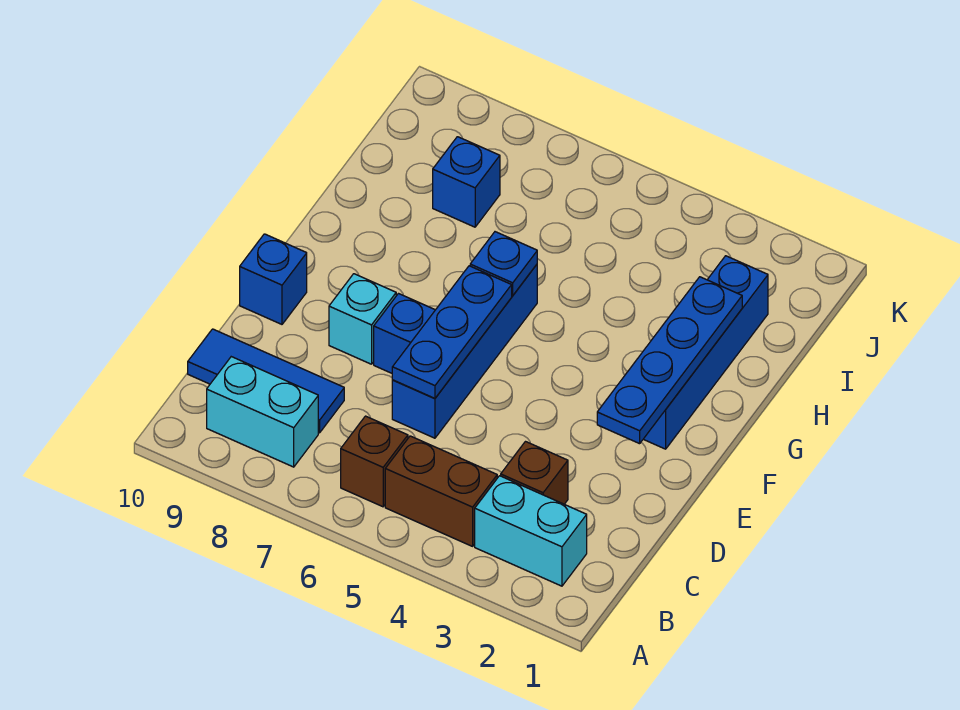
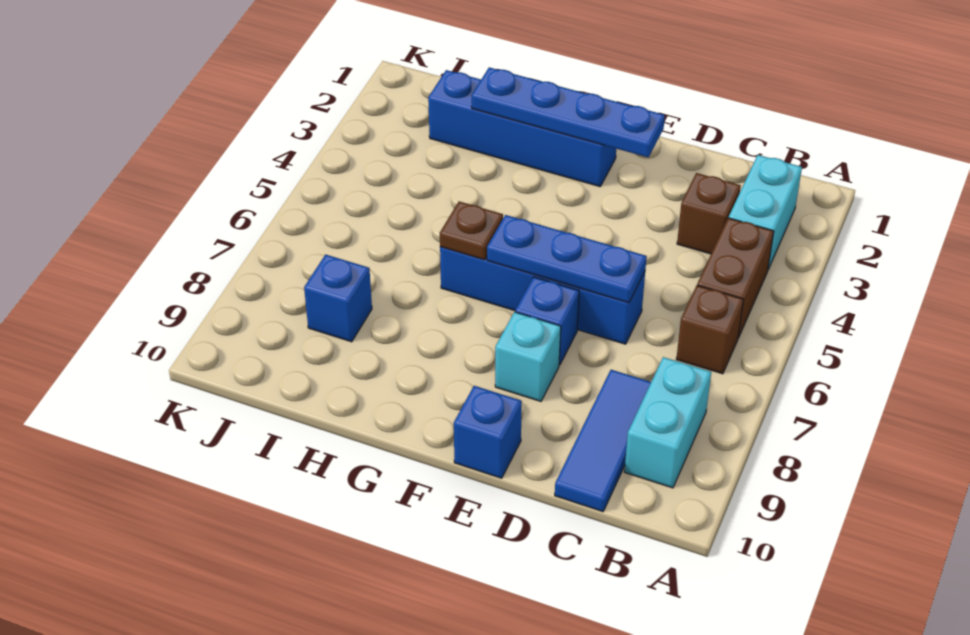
blue 1x1 plate [470,232,537,296] -> brown 1x1 plate [440,202,503,260]

